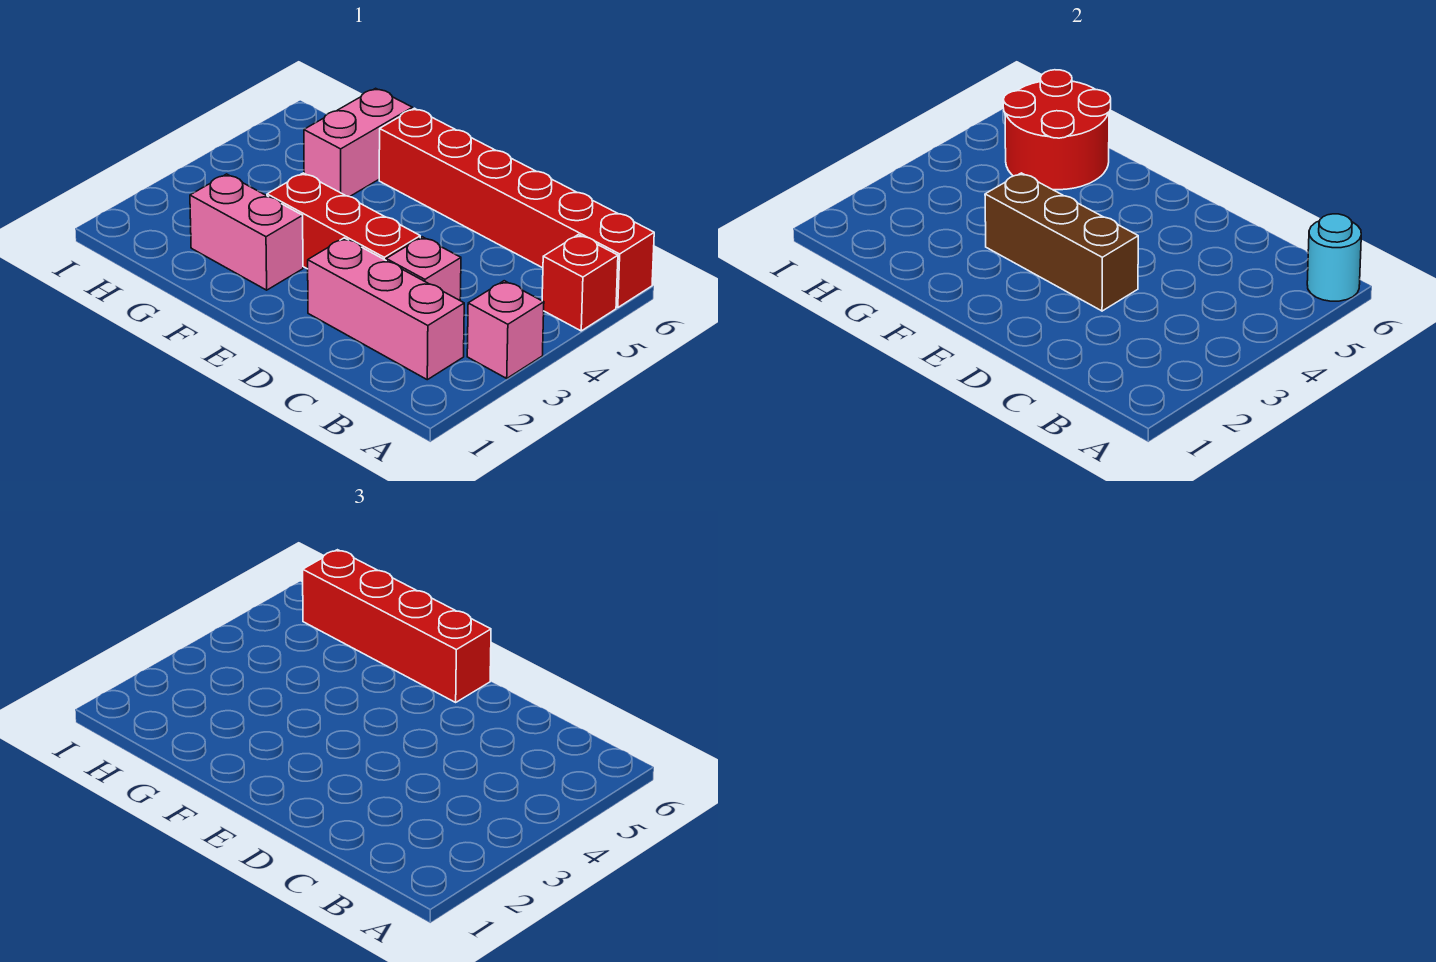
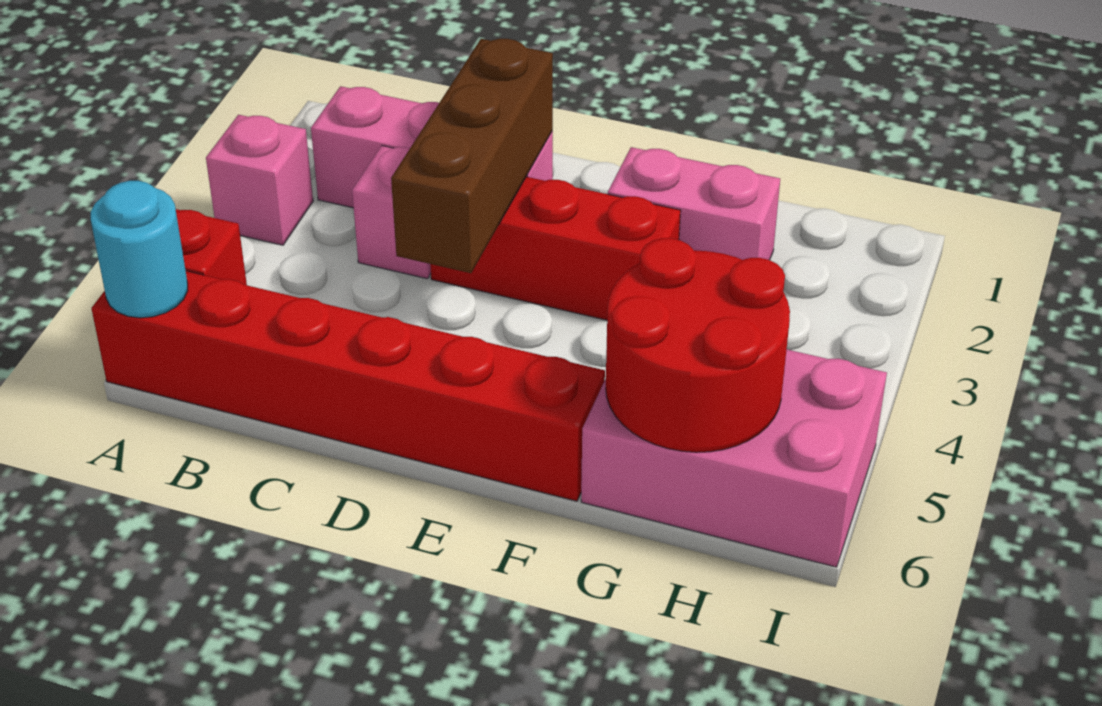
brown 1x3 brick [985,173,1138,311] -> brown 1x3 brick turned to [391,39,553,273]
red 1x4 brick [303,550,491,702] -> none
pink 1x2 brick [304,88,412,197] -> pink 2x3 brick [581,350,887,567]

